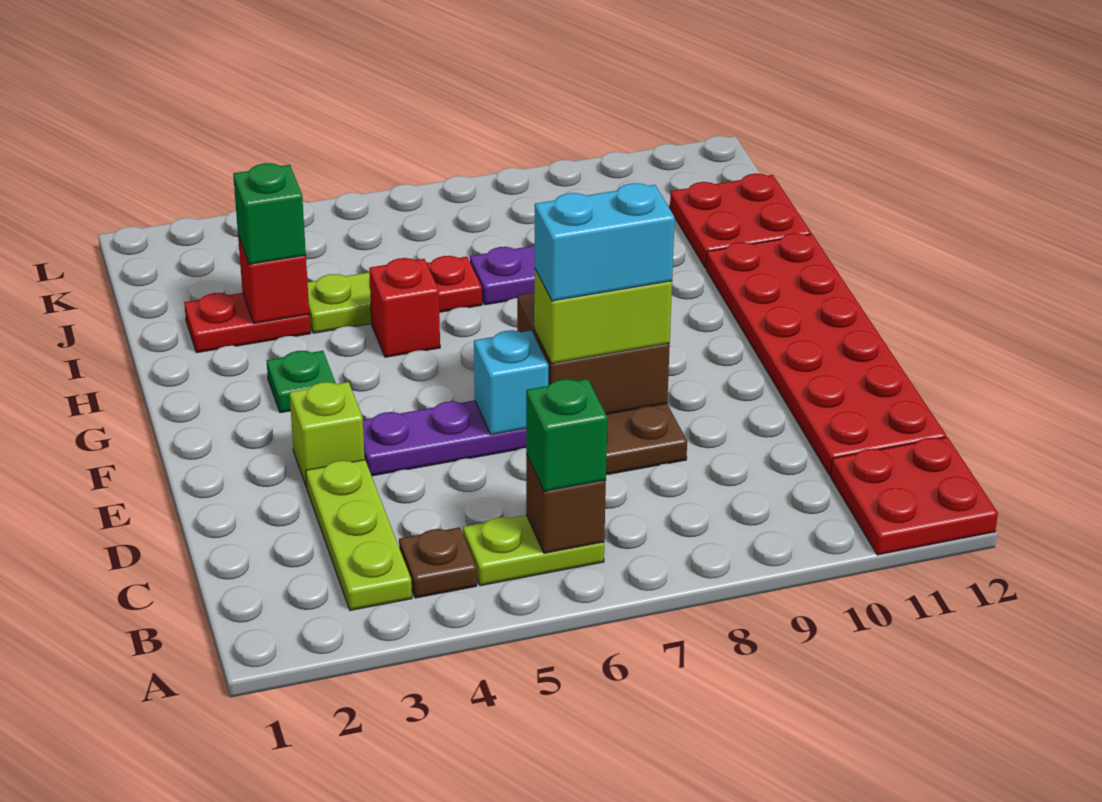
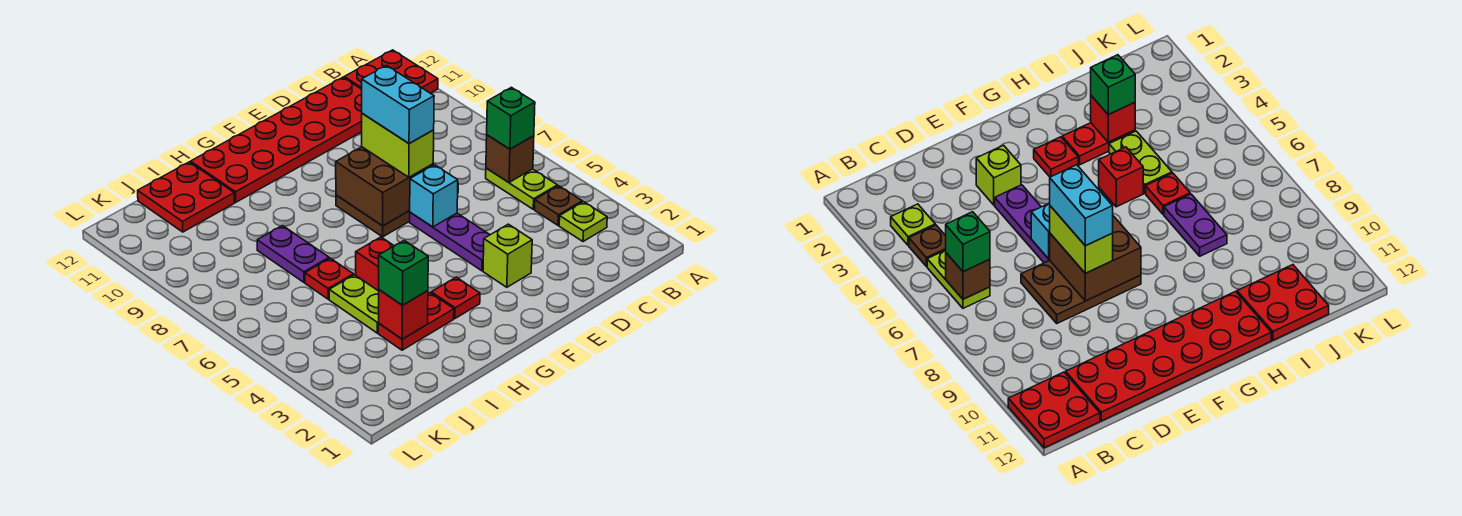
lime 1x3 plate [306,460,412,610] -> lime 1x1 plate [559,202,607,242]
green 1x1 plate [267,351,336,413] -> red 1x1 plate [431,277,480,318]
red 1x2 plate [184,293,311,353] -> red 1x2 plate turned to [378,293,454,350]

